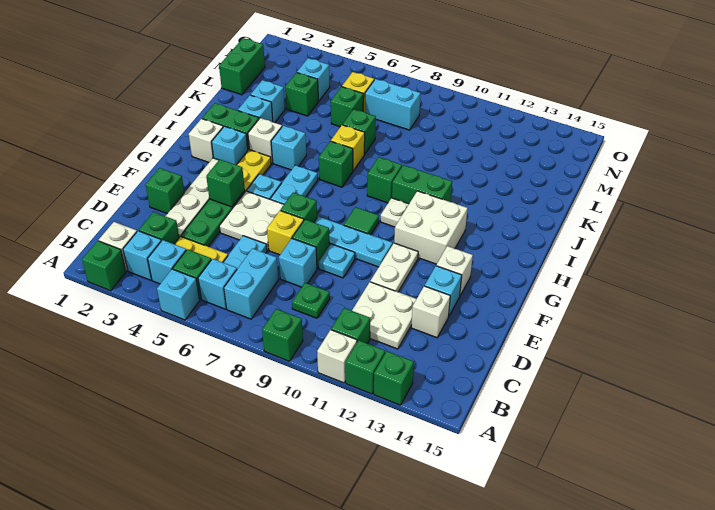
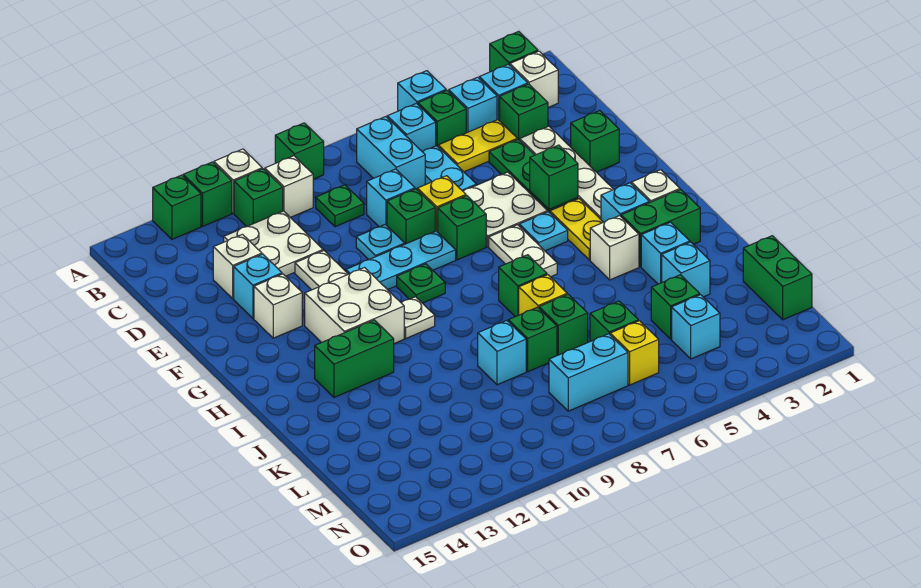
none -> white 1x1 brick [265,156,313,217]
cyan 1x2 plate [270,165,318,204] -> white 1x2 plate [489,225,557,277]
green 1x1 tile [344,207,379,235] -> green 1x1 plate [397,264,445,303]
cyan 1x1 brick [271,126,306,170] -> cyan 1x1 brick moved to [478,321,526,385]
green 1x1 brick [367,157,402,203] -> green 1x1 brick moved to [508,307,557,372]
green 1x2 brick [392,165,452,204] -> green 1x2 brick moved to [315,320,394,397]

